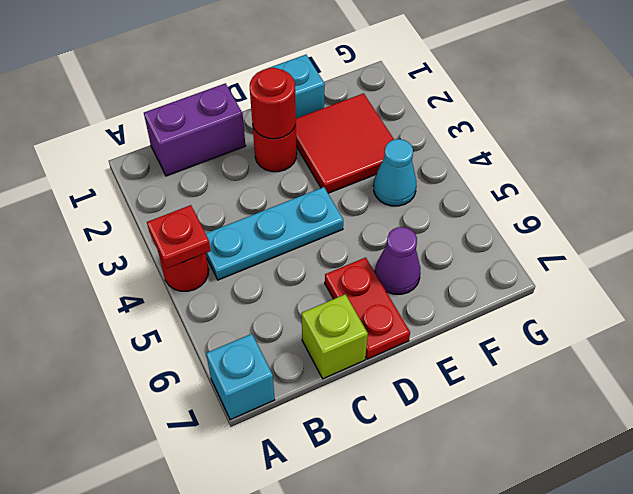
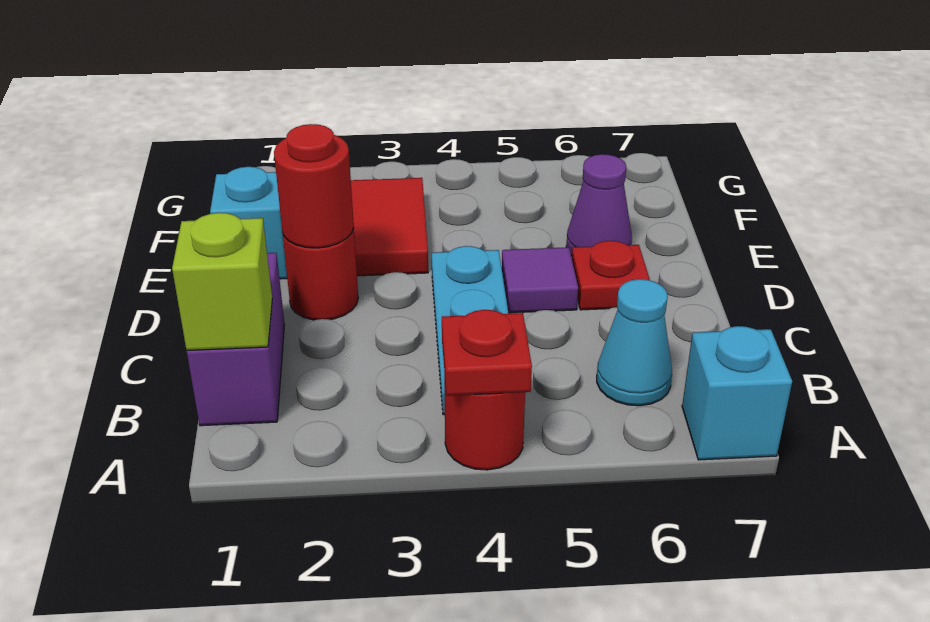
lime 1x1 brick [302,294,368,379] -> lime 1x1 brick moved to [172,213,272,351]
none -> purple 1x1 tile [502,247,578,313]
red 1x2 plate [325,257,410,359] -> red 1x1 plate [572,241,650,310]
cyan 1x1 cone [373,139,417,206] -> cyan 1x1 cone moved to [597,279,672,406]

